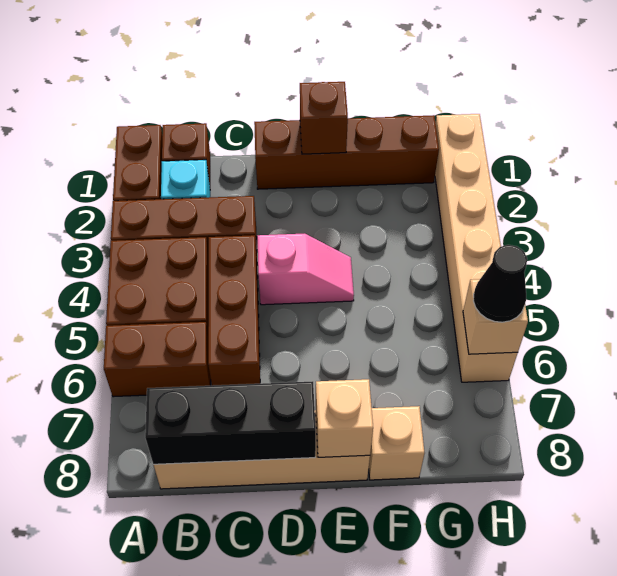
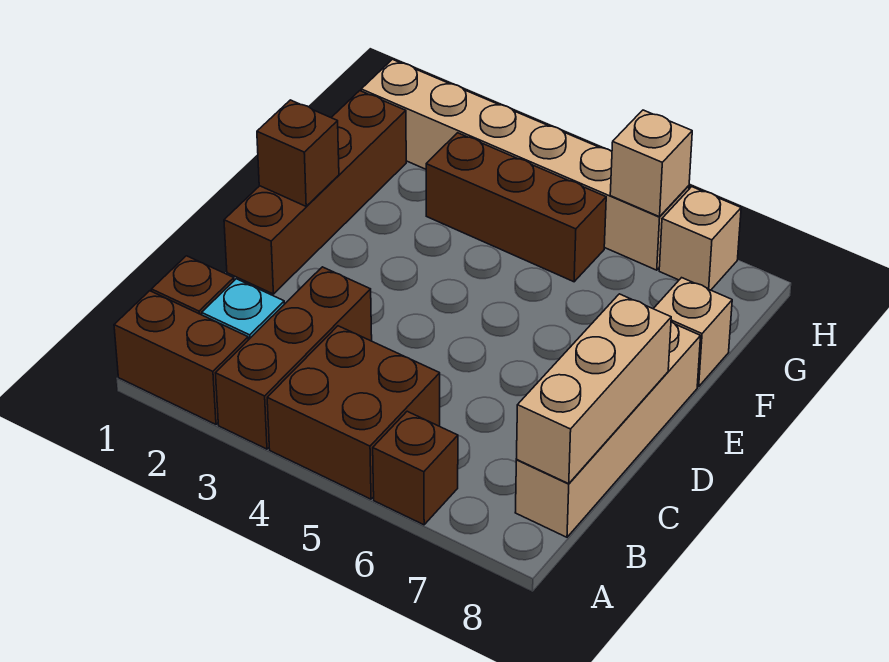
brown 1x2 brick [104,322,211,397] -> brown 1x1 brick [373,411,458,525]
black 1x3 brick [145,381,316,464] -> tan 1x3 brick [516,294,671,484]
brown 1x3 brick [208,235,260,386] -> brown 1x3 brick moved to [426,133,606,282]
pink 1x2 slope [257,234,354,305] -> none
tan 1x1 brick [316,379,373,457] -> tan 1x1 brick moved to [659,187,741,290]
black 1x1 cone [473,245,527,322] -> none

